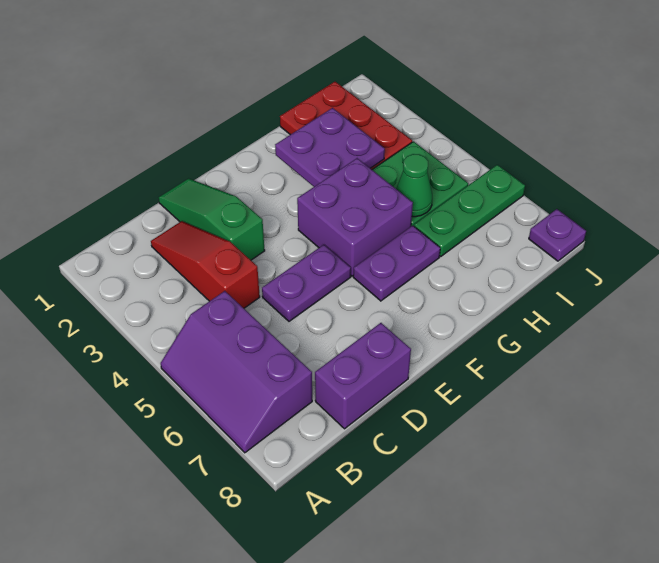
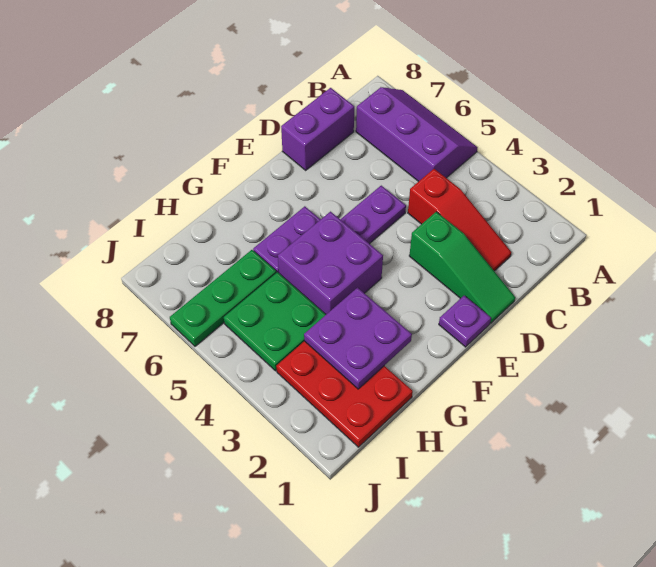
green 1x1 cone [396,154,432,217] -> none
purple 1x1 plate [529,209,586,261] -> purple 1x1 plate moved to [439,296,491,347]

